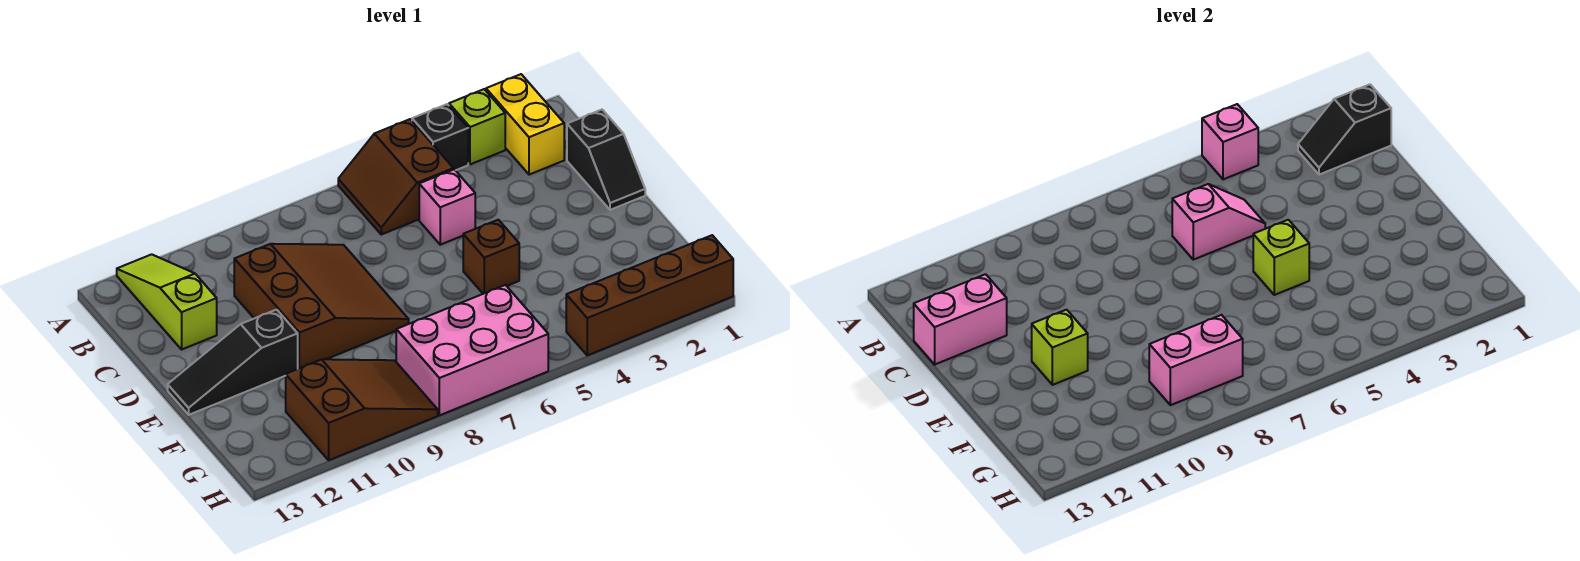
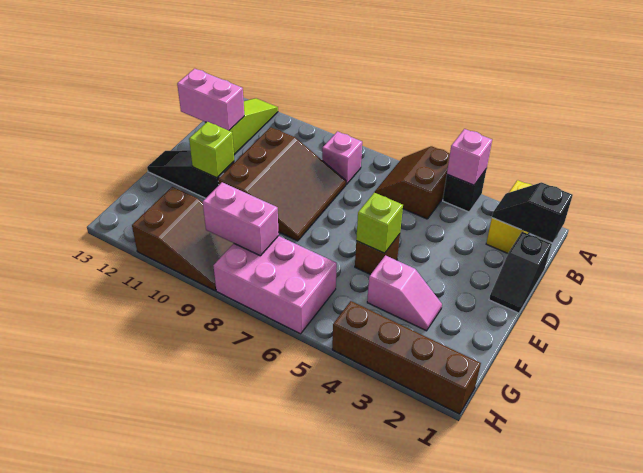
lime 1x1 brick [449,89,505,164] -> none
pink 1x1 brick [419,169,475,245] -> pink 1x1 brick moved to [322,132,362,185]
pink 1x2 slope [1172,184,1265,260] -> pink 1x2 slope moved to [367,255,442,331]

